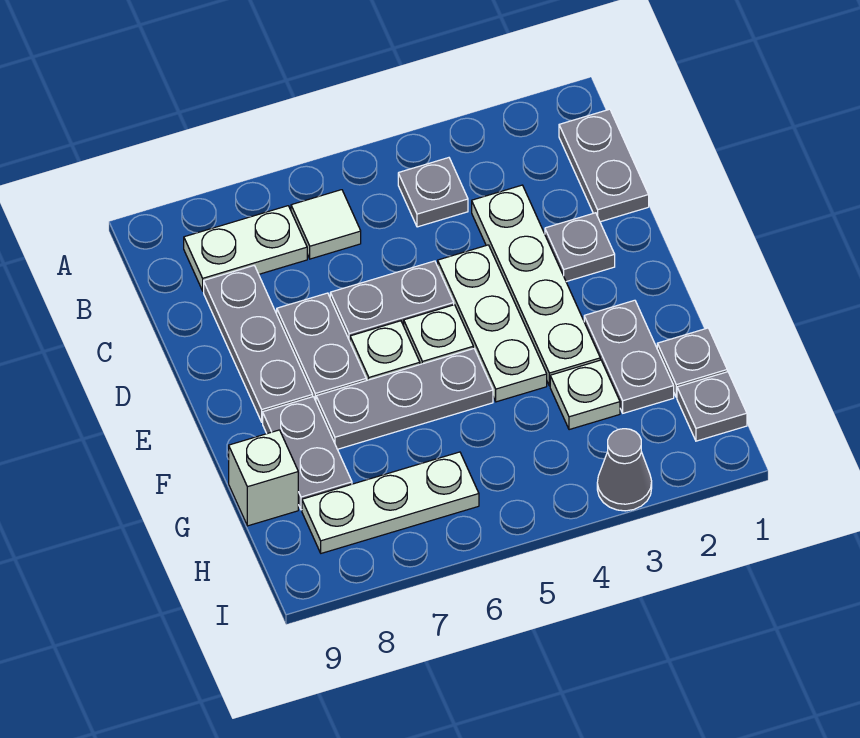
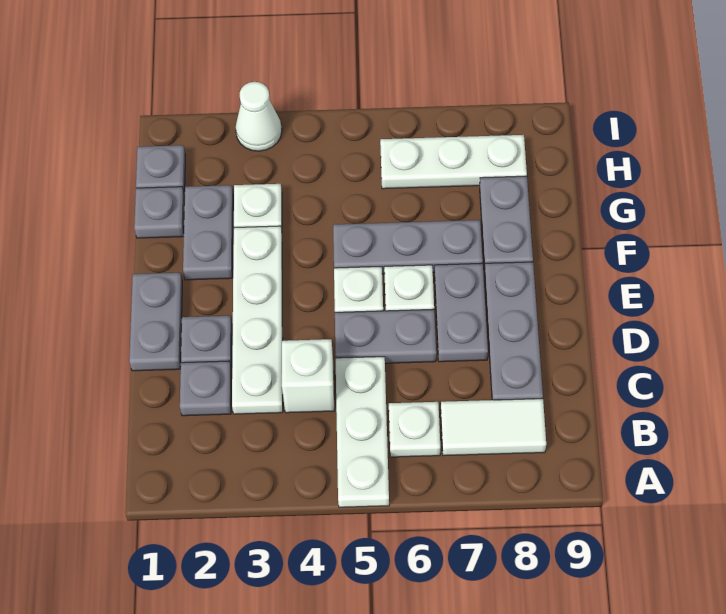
grey 1x2 plate [559,109,649,222] -> grey 1x2 plate moved to [129,273,182,371]
grey 1x1 plate [398,158,468,227] -> grey 1x1 plate moved to [180,361,231,416]
white 1x1 tile [291,190,361,259] -> white 1x1 plate [389,402,440,457]
white 1x2 plate [184,206,307,291] -> white 1x2 tile [441,399,546,456]
white 1x3 plate [438,245,547,402] -> white 1x3 plate moved to [336,357,389,507]
white 1x1 brick [229,430,298,526] -> white 1x1 brick moved to [282,339,334,413]
grey 1x1 cone [597,429,652,511] -> white 1x1 cone [235,82,282,151]

